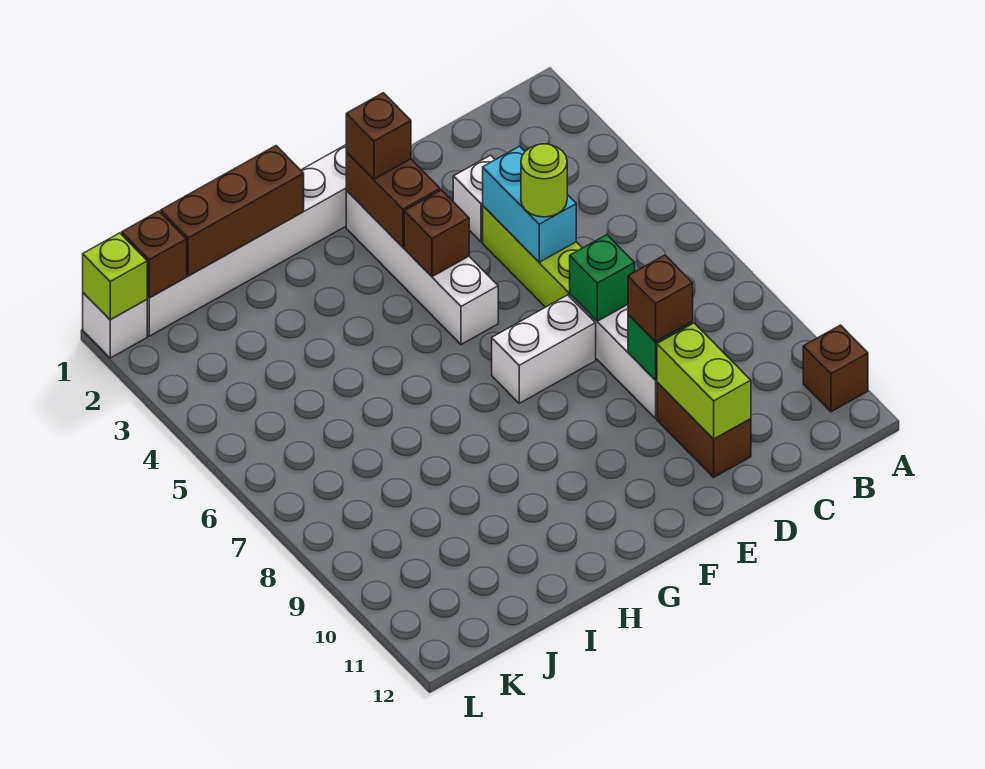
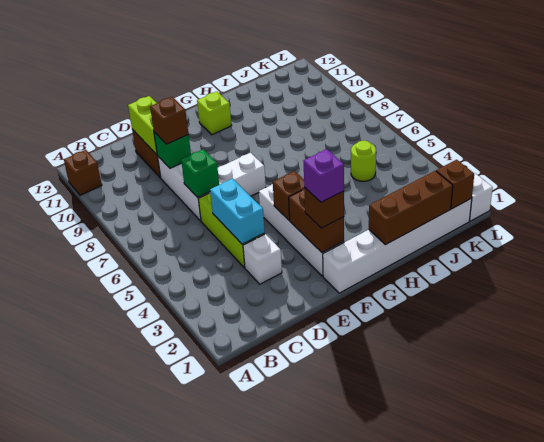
lime 1x1 round brick [521,144,567,217] -> lime 1x1 round brick moved to [351,141,376,181]
none -> purple 1x1 brick [304,149,344,202]
lime 1x1 brick [83,233,147,319] -> lime 1x1 brick moved to [197,92,232,135]

